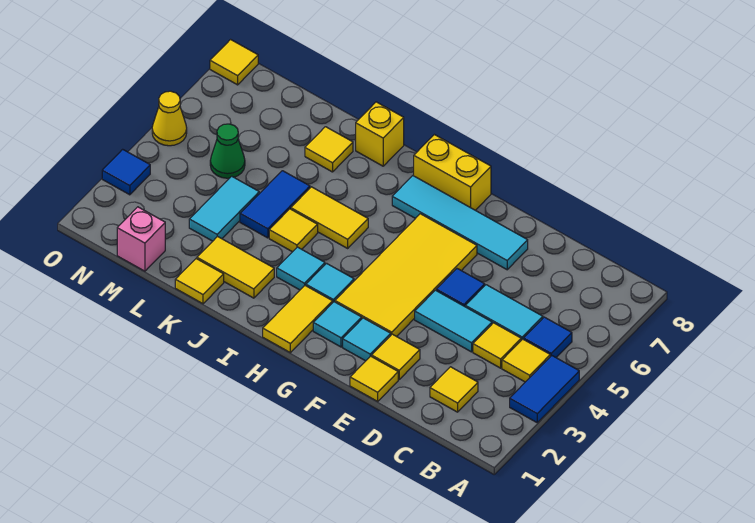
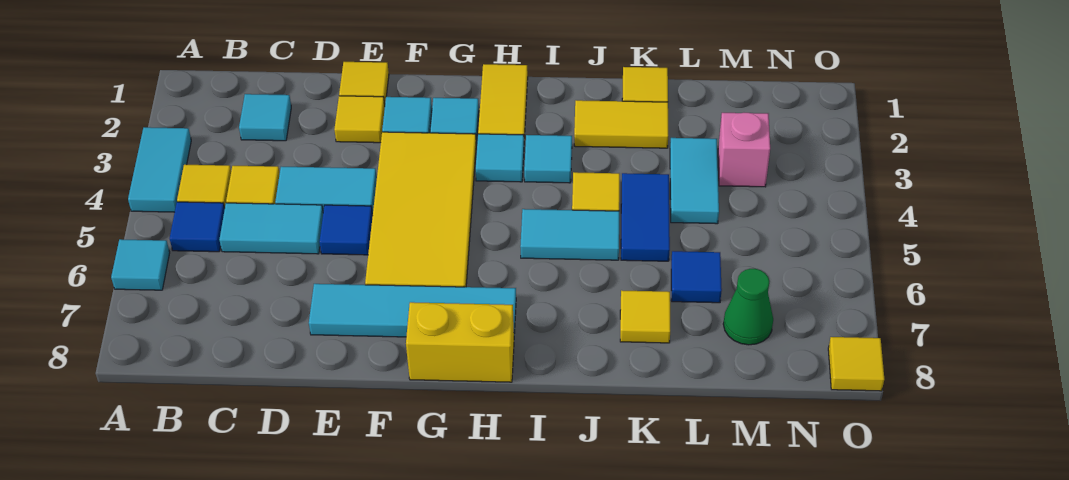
blue 1x2 tile [510,356,579,422] -> cyan 1x2 tile [128,127,191,212]
none -> cyan 1x1 tile [111,239,170,290]
yellow 1x1 tile [430,367,478,412] -> cyan 1x1 tile [239,94,291,141]
yellow 1x2 tile [291,187,368,248] -> cyan 1x2 tile [520,209,619,260]
yellow 1x1 brick [356,102,404,166] -> none
pink 1x1 brick [117,207,165,271] -> pink 1x1 brick moved to [718,113,770,187]
green 1x1 cone [210,124,245,178] -> green 1x1 cone moved to [723,269,773,345]
blue 1x1 tile [102,149,150,195] -> blue 1x1 tile moved to [671,251,722,303]
yellow 1x1 cone [152,91,187,146] -> none

